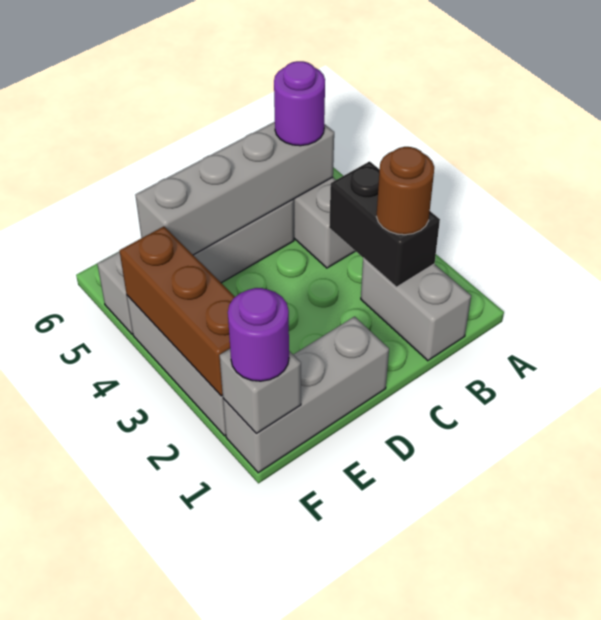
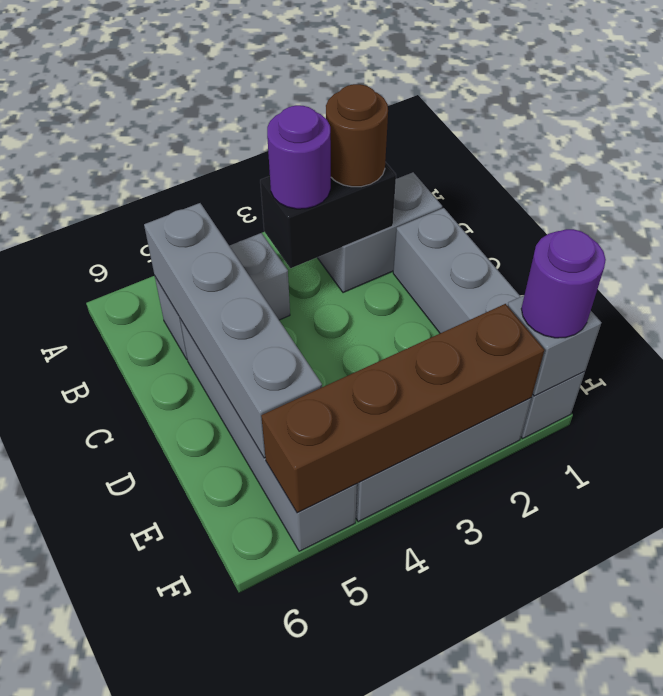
purple 1x1 round brick [274,61,325,146] -> purple 1x1 round brick moved to [267,105,331,209]
grey 1x3 brick [223,317,389,473] -> grey 1x4 brick [393,208,585,439]
brown 1x3 brick [119,226,235,396] -> brown 1x4 brick [261,304,544,513]

